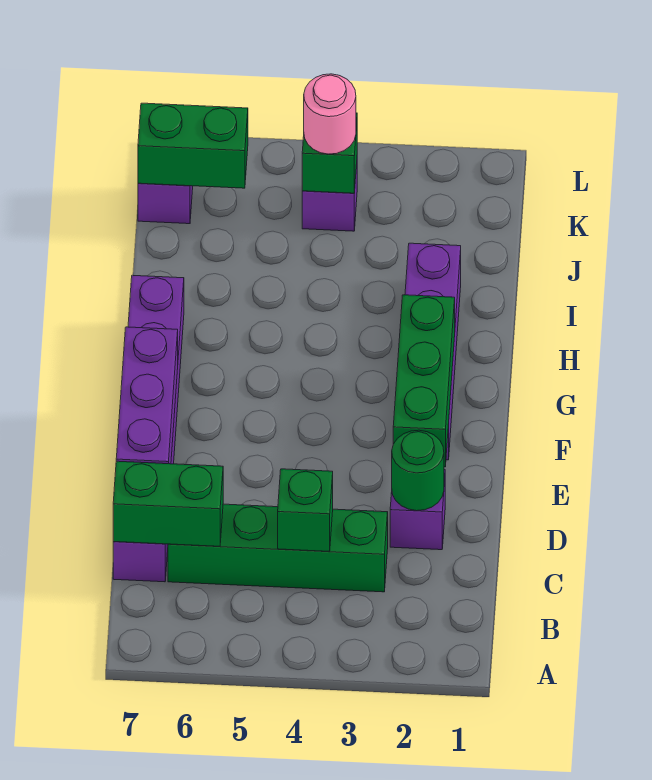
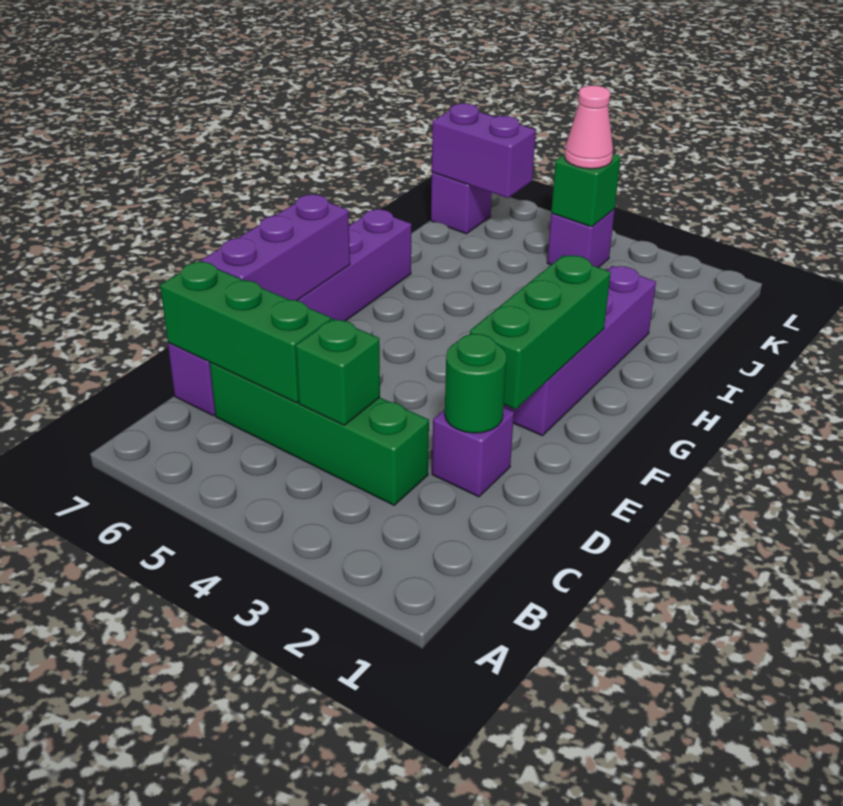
green 1x2 brick [113,461,223,546] -> green 1x3 brick [160,262,331,403]
pink 1x1 round brick [304,74,356,154] -> pink 1x1 cone [565,85,613,169]
green 1x2 brick [138,103,248,188] -> purple 1x2 brick [432,103,536,198]

